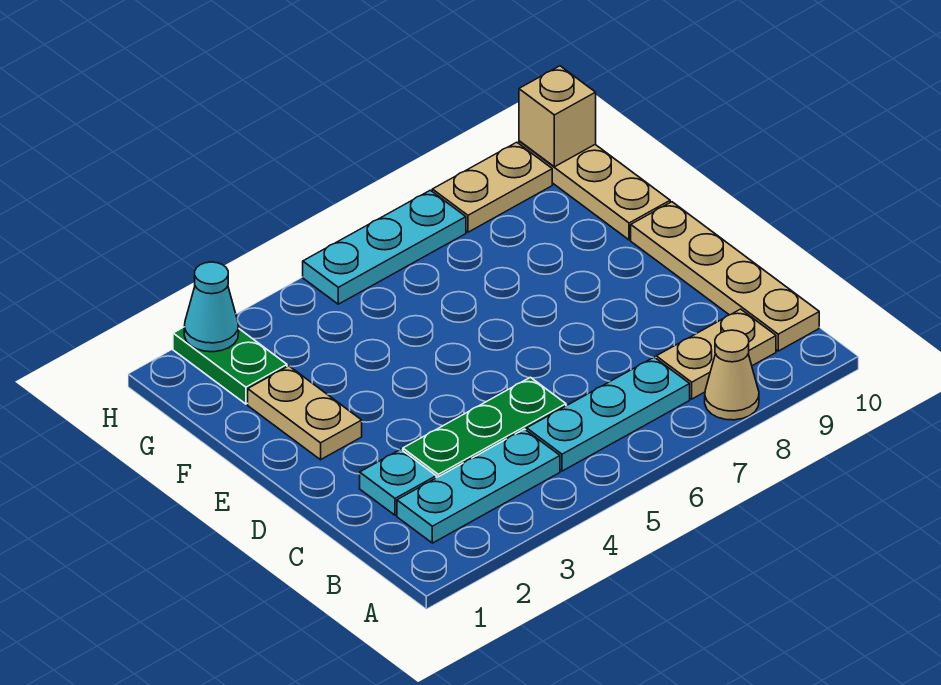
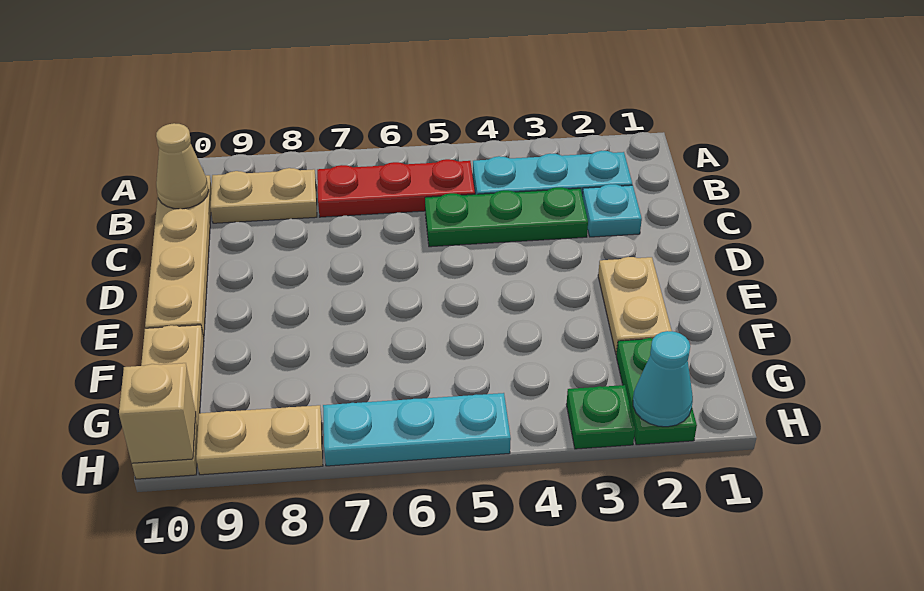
tan 1x1 cone [705,330,759,420] -> tan 1x1 cone moved to [156,123,209,209]
cyan 1x3 plate [527,357,690,471] -> red 1x3 plate [317,159,475,217]
none -> green 1x1 plate [566,385,635,449]

